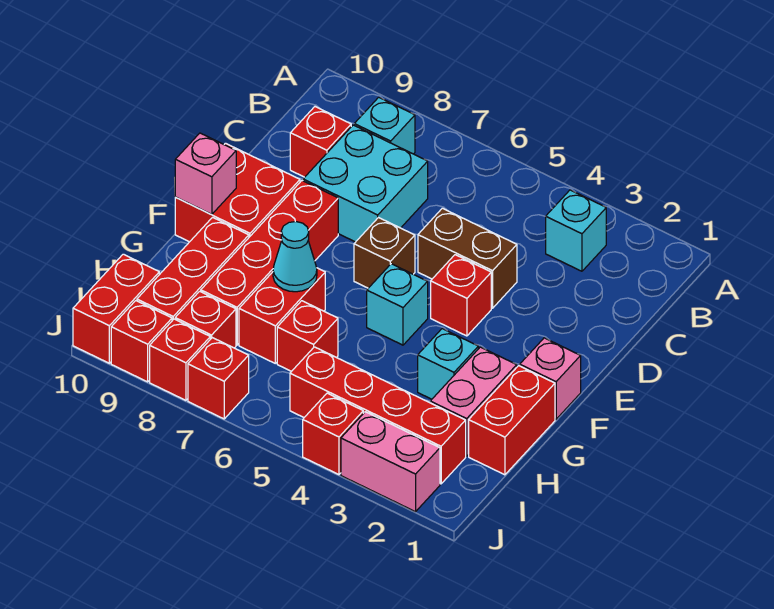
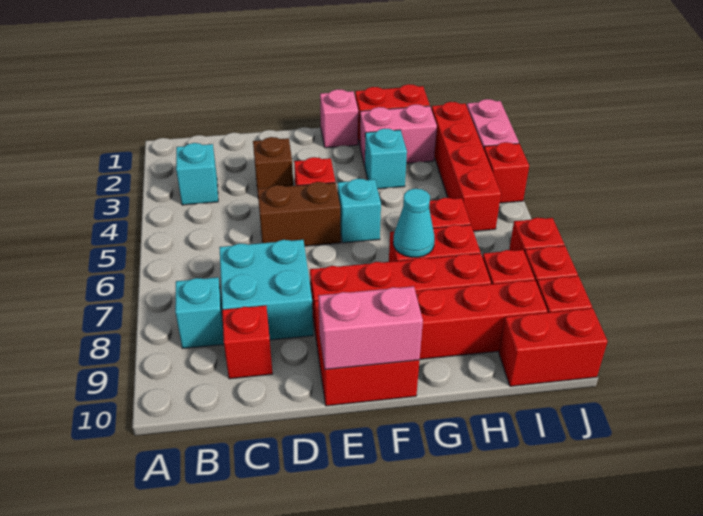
brown 1x2 brick [418,208,517,308] -> brown 1x2 brick turned to [258,182,341,246]
brown 1x1 brick [354,218,415,288] -> brown 1x1 brick moved to [253,137,293,192]
pink 1x1 brick [175,133,236,215] -> pink 1x2 brick [318,286,423,370]

